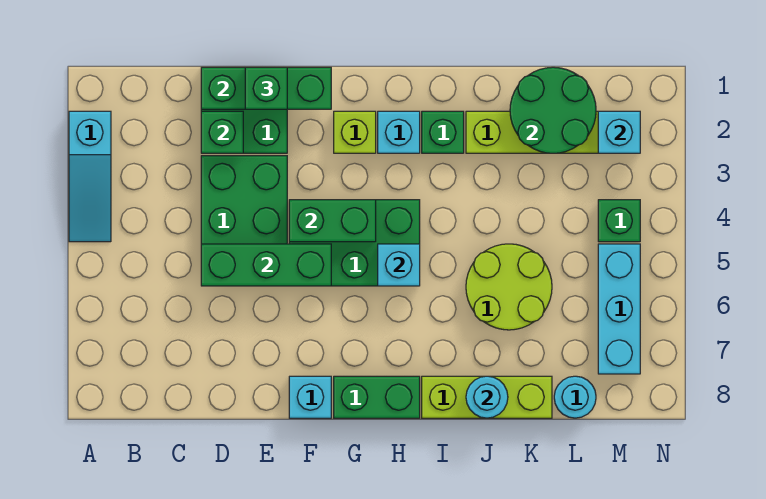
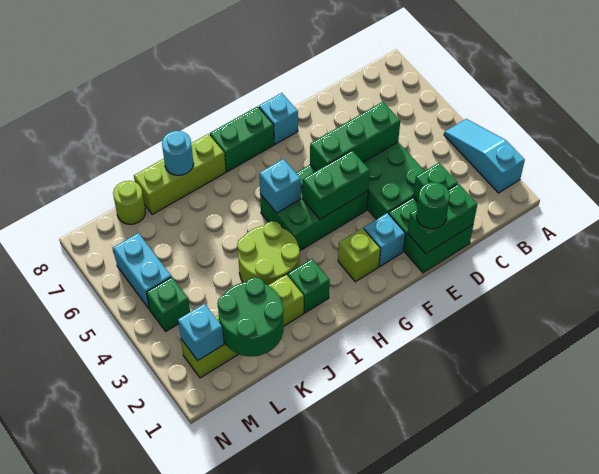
green 1x3 brick [201,67,331,109] -> green 1x2 brick [408,184,477,254]
green 1x1 brick [245,67,287,109] -> green 1x1 round brick [416,182,450,229]
cyan 1x1 brick [378,111,420,153] -> cyan 1x1 brick moved to [364,213,405,266]
lime 2x2 round brick [466,244,552,330] -> lime 2x2 round brick moved to [237,221,300,285]
cyan 1x1 round brick [554,376,596,418] -> lime 1x1 round brick [113,181,146,225]
cyan 1x3 brick [598,244,640,374] -> cyan 1x2 brick [113,233,171,309]

